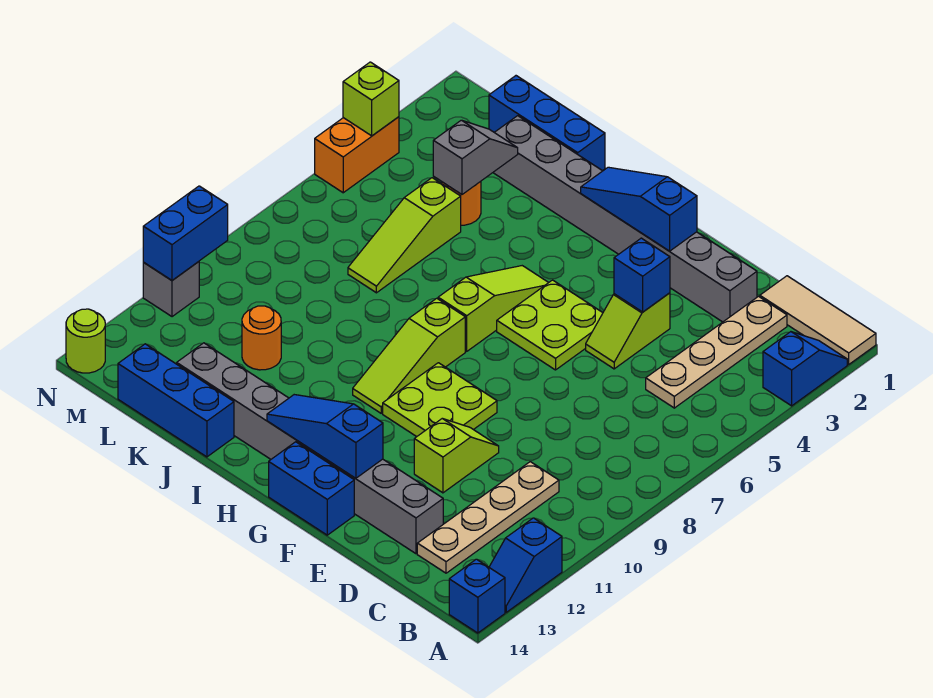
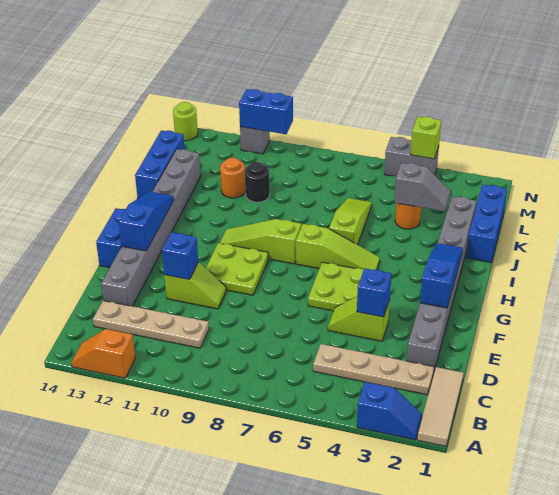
blue 1x2 slope [489,518,562,612] -> orange 1x2 slope [71,329,135,378]
blue 1x1 brick [449,559,505,633] -> blue 1x1 brick moved to [162,232,198,280]
lime 1x3 slope [348,178,461,293] -> lime 1x3 slope turned to [329,198,372,245]
none -> black 1x1 round brick [245,162,270,202]
orange 1x2 brick [315,117,399,193] -> grey 1x2 brick [384,137,439,176]

